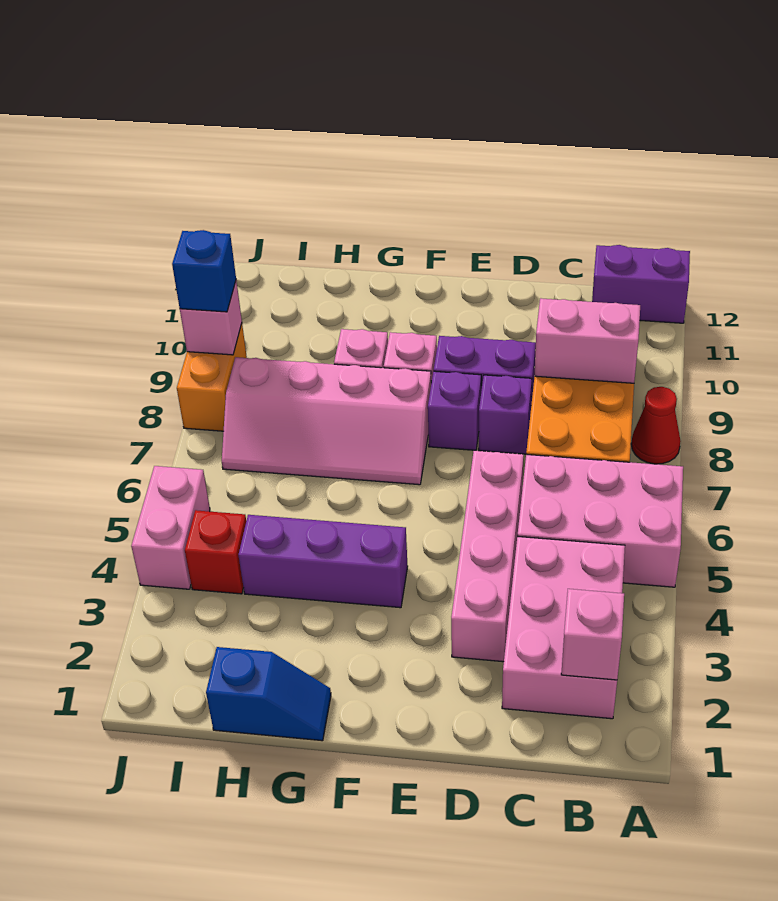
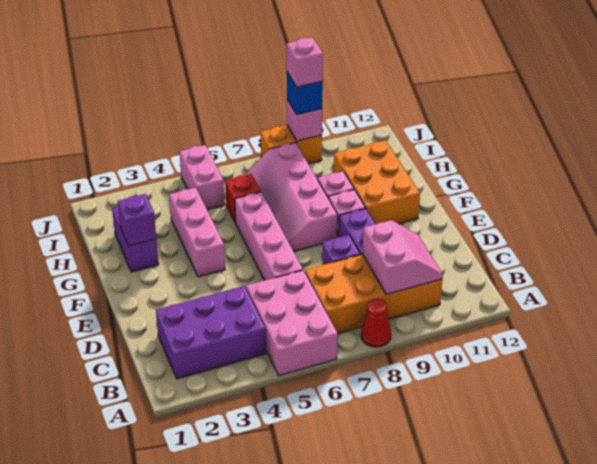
purple 1x2 brick [592,245,690,323] -> purple 1x2 brick moved to [112,207,159,272]
pink 2x3 brick [502,536,625,719] -> purple 2x3 brick [156,286,266,379]
pink 1x1 brick [561,589,624,680] -> pink 1x1 brick moved to [287,37,323,87]
pink 1x4 brick [451,451,524,662] -> pink 1x4 brick turned to [235,192,303,281]
purple 1x1 brick [428,371,481,450] -> purple 1x1 brick moved to [118,194,156,246]
purple 1x3 brick [239,515,408,608] -> pink 1x3 brick [169,188,225,277]
none -> orange 2x3 brick [334,140,420,224]
blue 1x2 slope [206,647,331,741] -> none
red 1x1 brick [185,510,246,594] -> red 1x1 brick moved to [225,174,261,223]
pink 1x2 brick [131,466,210,589] -> pink 1x2 brick turned to [180,145,225,210]

